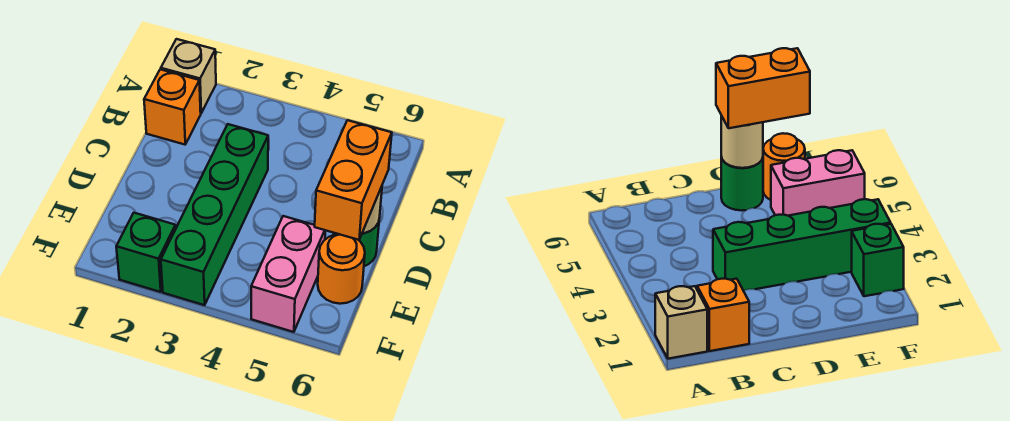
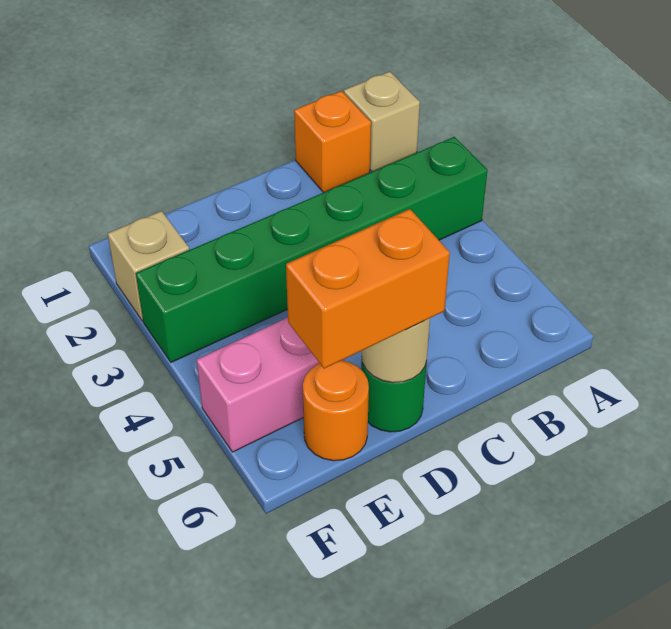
green 1x4 brick [161,124,268,305] -> green 1x6 brick [136,137,487,362]
green 1x1 brick [116,213,176,292] -> tan 1x1 brick [108,211,189,321]

